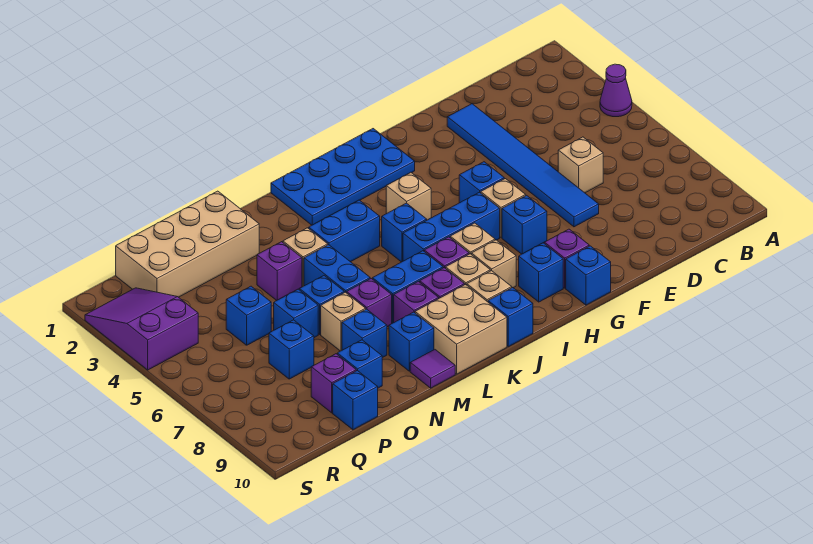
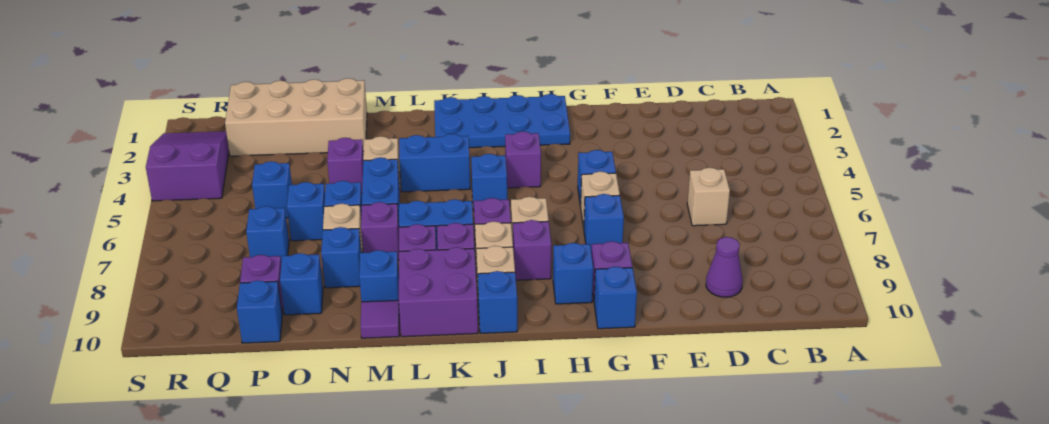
purple 1x1 cone [600,64,632,117] -> purple 1x1 cone moved to [706,237,742,297]
blue 1x6 tile [447,104,599,227] -> none
blue 1x3 brick [403,192,500,261] -> none
tan 1x1 brick [386,173,431,220] -> purple 1x1 brick [505,131,541,188]
tan 1x1 brick [471,240,516,288] -> purple 1x1 brick [513,220,551,280]
tan 2x2 brick [415,284,507,374] -> purple 2x2 brick [399,247,478,337]

